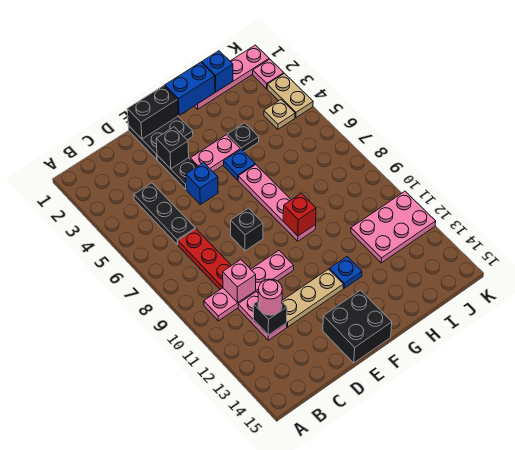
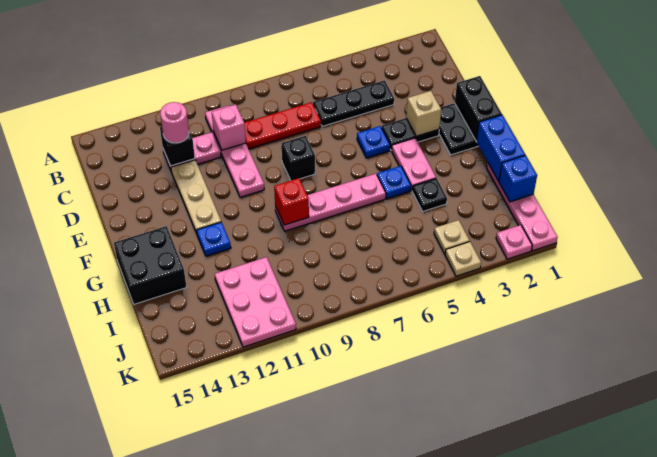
black 1x1 brick [156,127,189,169] -> tan 1x1 brick [406,91,441,136]
blue 1x1 brick [186,162,218,205] -> blue 1x1 plate [357,126,390,158]
black 2x2 brick [323,290,392,363] -> black 2x2 brick moved to [114,226,186,304]
tan 1x2 plate [267,73,313,118] -> tan 1x1 plate [445,242,481,276]

